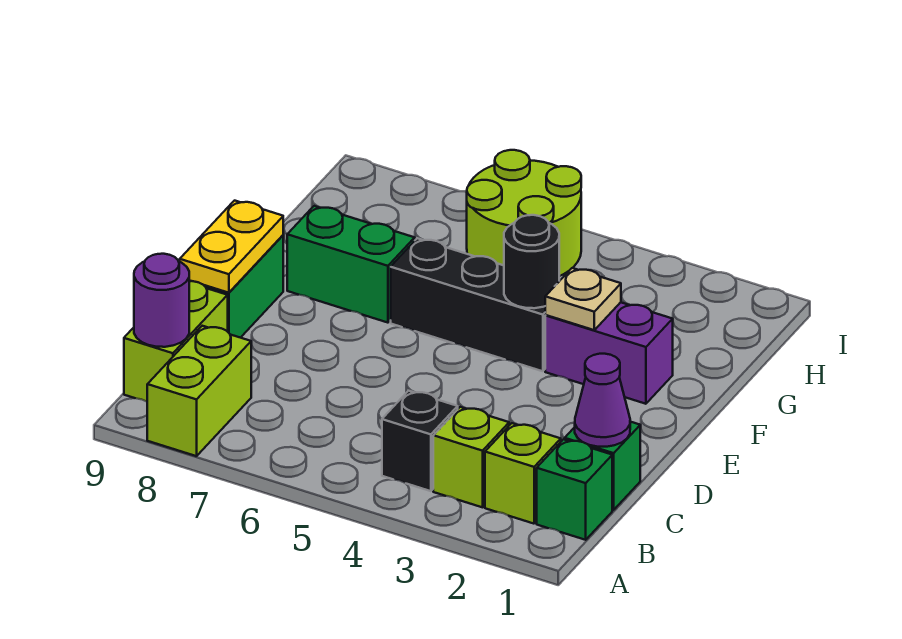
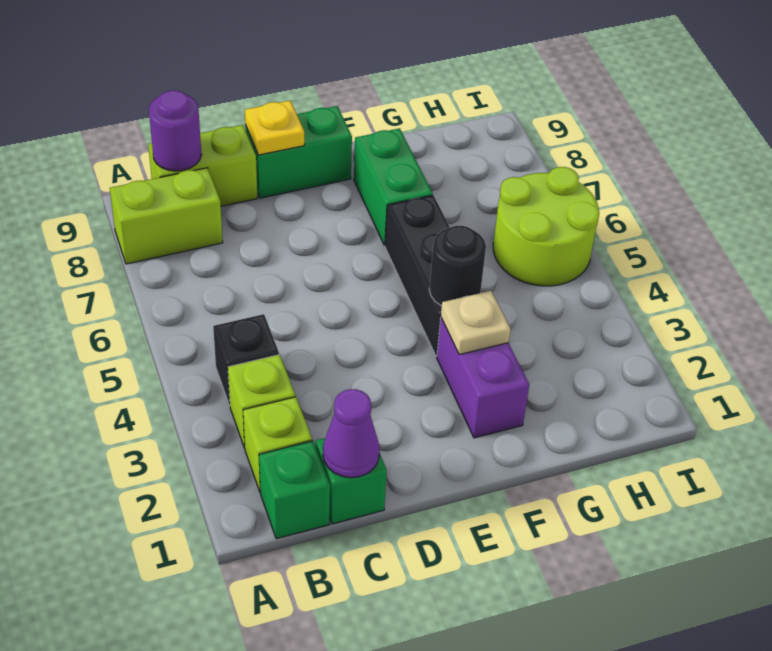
yellow 1x2 plate [180,201,283,293] -> yellow 1x1 plate [245,101,304,155]

